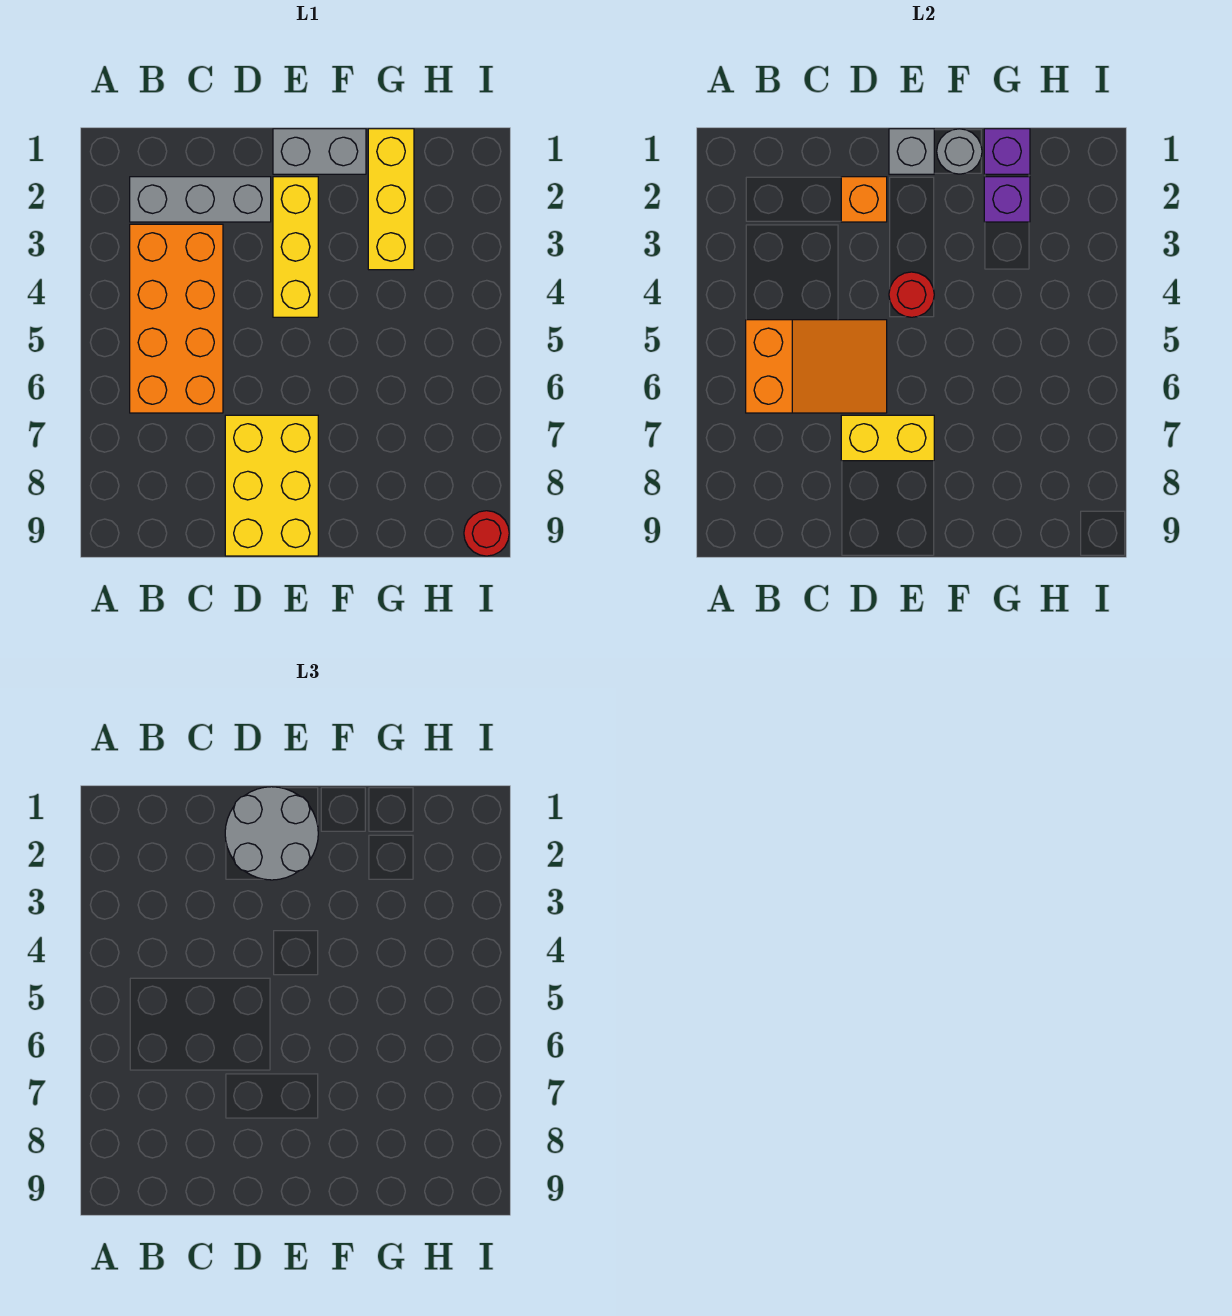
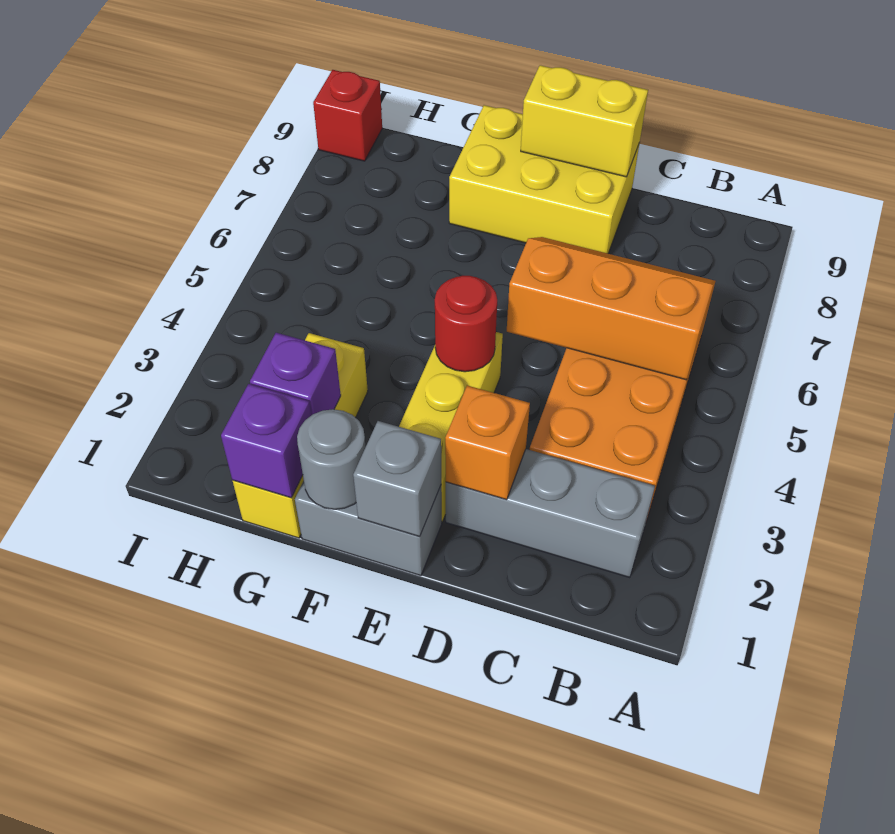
orange 2x3 slope [746,320,887,413] -> orange 2x3 slope turned to [507,237,715,380]
grey 2x2 round brick [225,787,318,880] -> none
yellow 2x3 brick [225,415,318,556] -> yellow 2x3 brick turned to [449,105,640,253]
yellow 1x2 brick [841,415,934,461] -> yellow 1x2 brick moved to [521,65,648,177]
red 1x1 round brick [464,511,509,556] -> red 1x1 brick [313,70,382,161]

